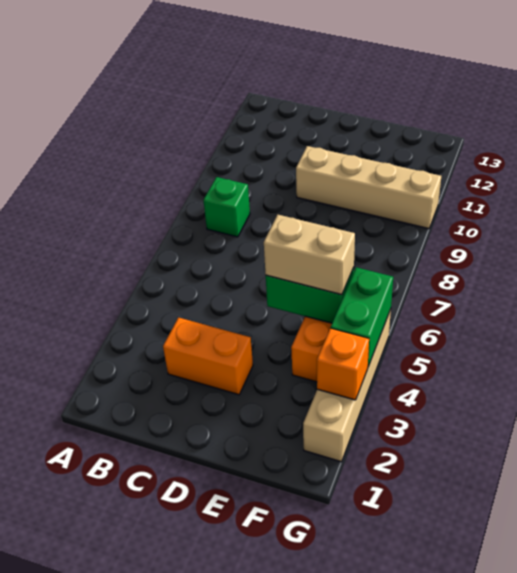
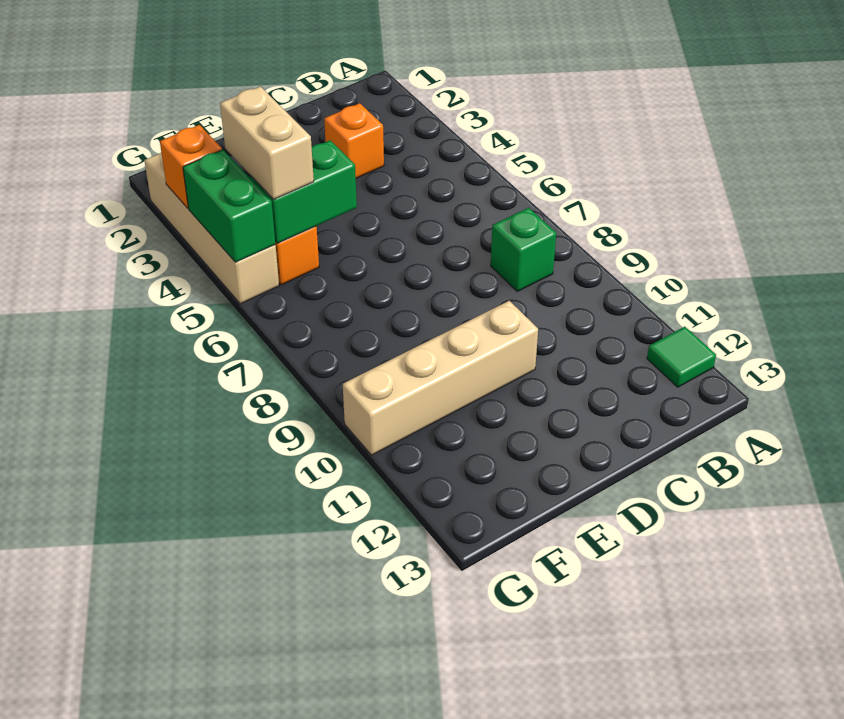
none -> green 1x1 tile [647,327,716,387]
orange 1x2 brick [163,318,253,395] -> orange 1x1 brick [324,103,384,178]
tan 1x2 brick [264,215,355,295] -> tan 1x2 brick turned to [220,86,314,200]

